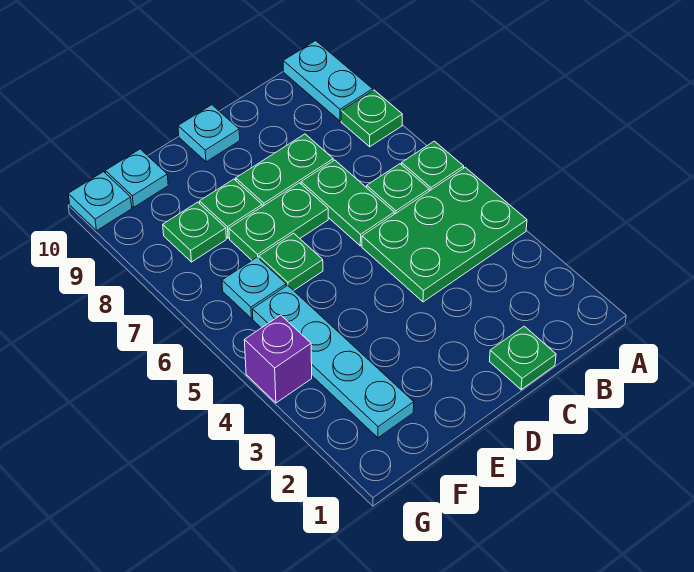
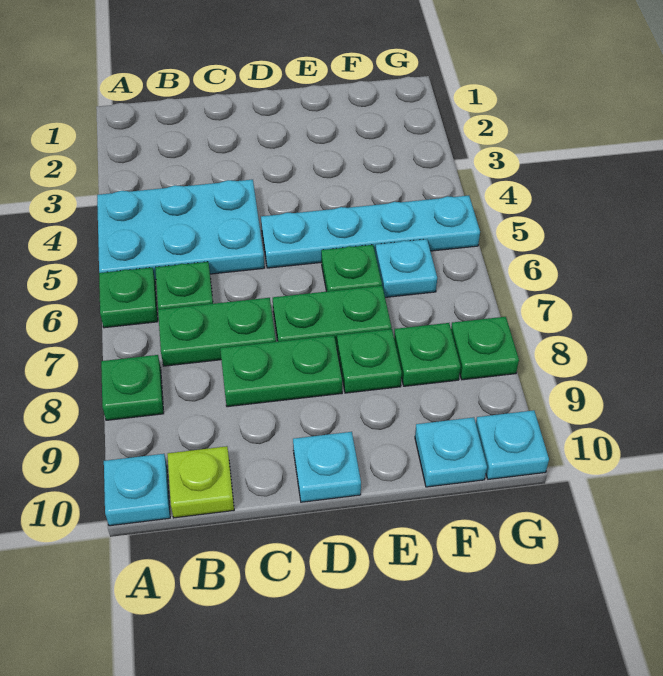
green 2x3 plate [362,167,527,302] -> cyan 2x3 plate [97,180,264,280]
cyan 1x2 plate [283,41,373,121] -> cyan 1x1 plate [104,454,170,526]
none -> lime 1x1 plate [167,446,234,518]
green 1x1 plate [489,326,556,390] -> green 1x1 plate moved to [451,317,519,380]
green 1x2 plate [301,160,394,246] -> green 1x2 plate turned to [158,298,276,366]
cyan 1x4 plate [252,285,414,438] -> cyan 1x4 plate turned to [261,196,480,268]
purple 1x1 brick [244,315,312,403] -> none

